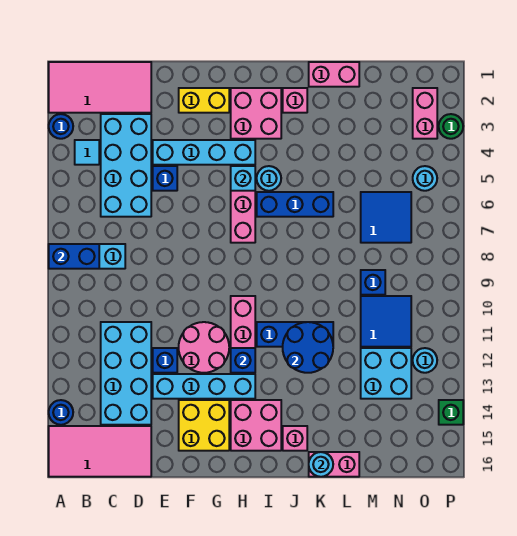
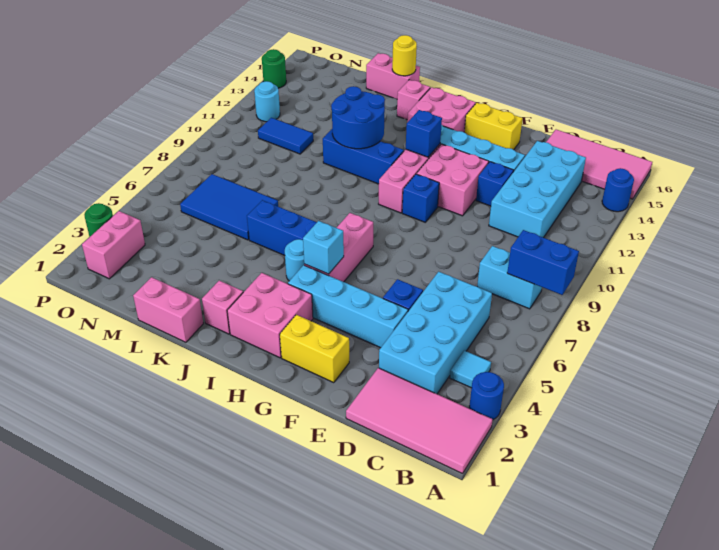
pink 2x2 round brick [179,322,229,373] -> pink 2x2 brick [417,144,489,216]
yellow 2x2 brick [179,400,229,451] -> yellow 1x2 brick [464,103,523,150]
cyan 1x1 round brick [309,452,333,477] -> yellow 1x1 round brick [392,35,417,76]
blue 2x2 tile [361,192,411,243] -> blue 2x3 tile [180,174,278,240]
blue 1x1 brick [361,270,385,295] -> blue 1x1 brick moved to [402,174,439,222]
blue 2x2 tile [361,296,411,347] -> blue 1x2 tile [258,118,313,154]
cyan 2x2 brick [361,348,411,399] -> none
cyan 1x1 round brick [413,166,437,191] -> none
green 1x1 brick [439,400,463,425] -> green 1x1 round brick [262,49,286,88]

